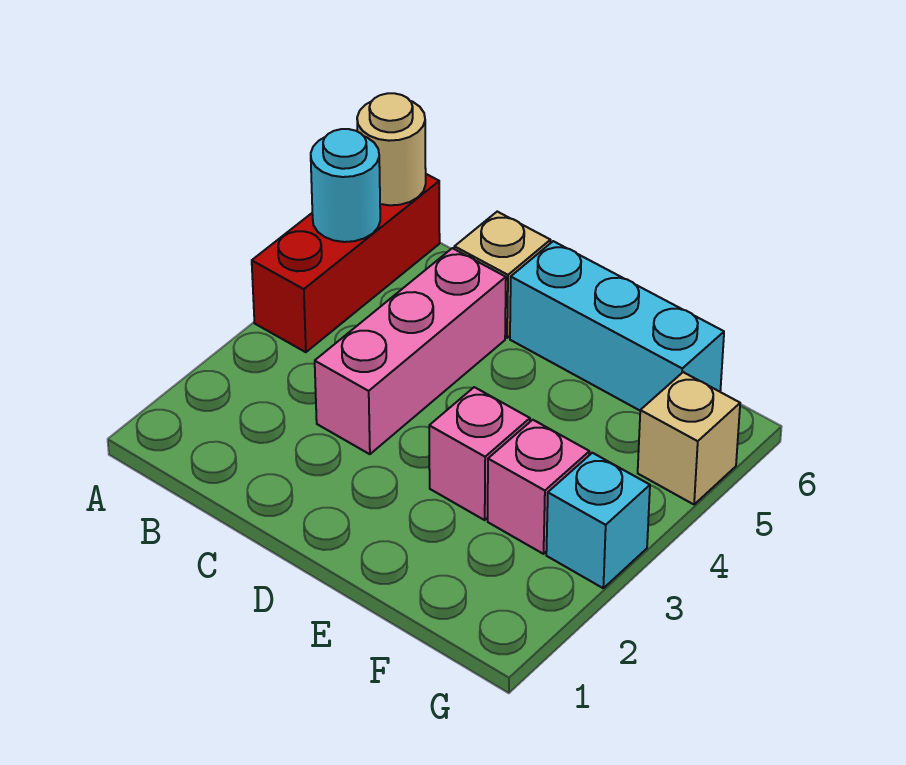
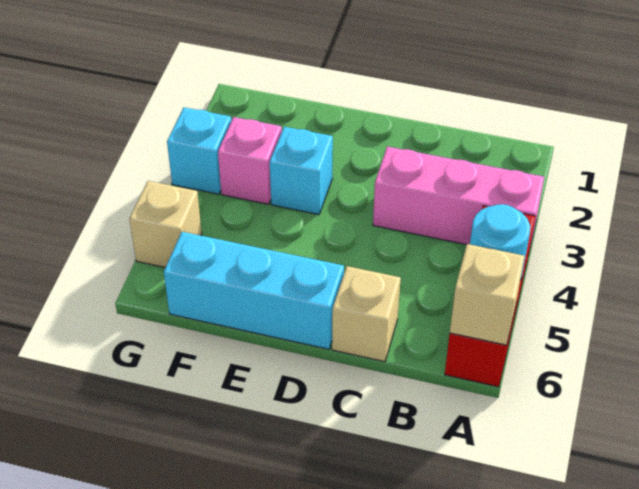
tan 1x1 round brick [357,93,426,205] -> tan 1x1 brick [450,244,525,345]
pink 1x3 brick [315,248,506,454] -> pink 1x3 brick turned to [373,146,544,251]
pink 1x1 brick [429,387,530,520] -> cyan 1x1 brick [270,127,333,215]

